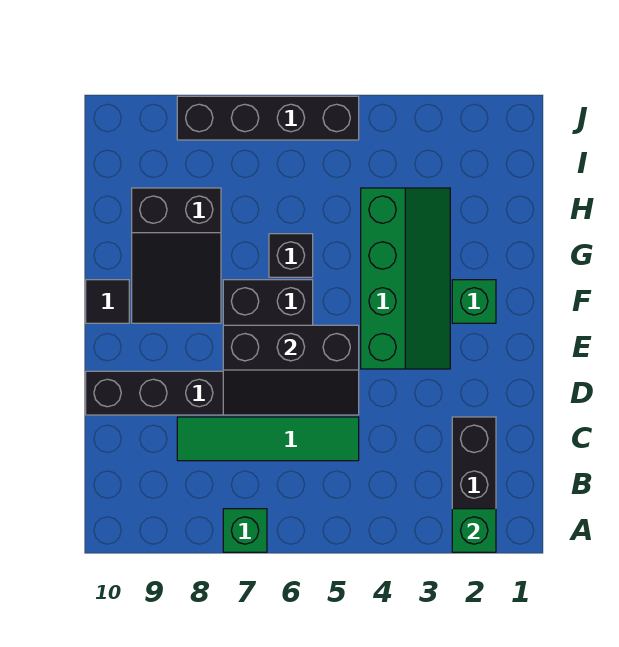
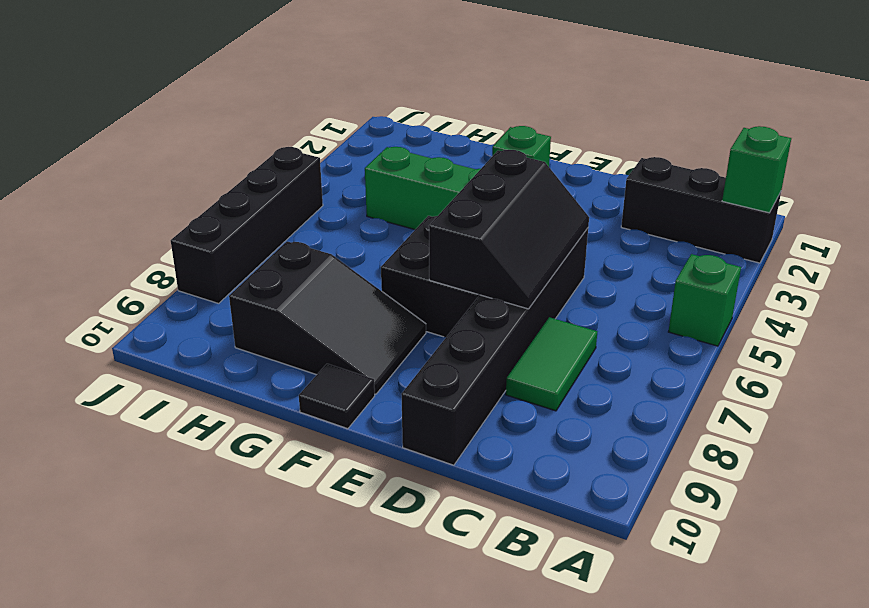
green 1x1 brick [223,509,267,552] -> green 1x1 brick moved to [668,254,741,346]
green 1x4 tile [177,417,359,461] -> green 1x2 tile [506,317,597,411]
black 1x1 brick [269,234,313,277] -> none

